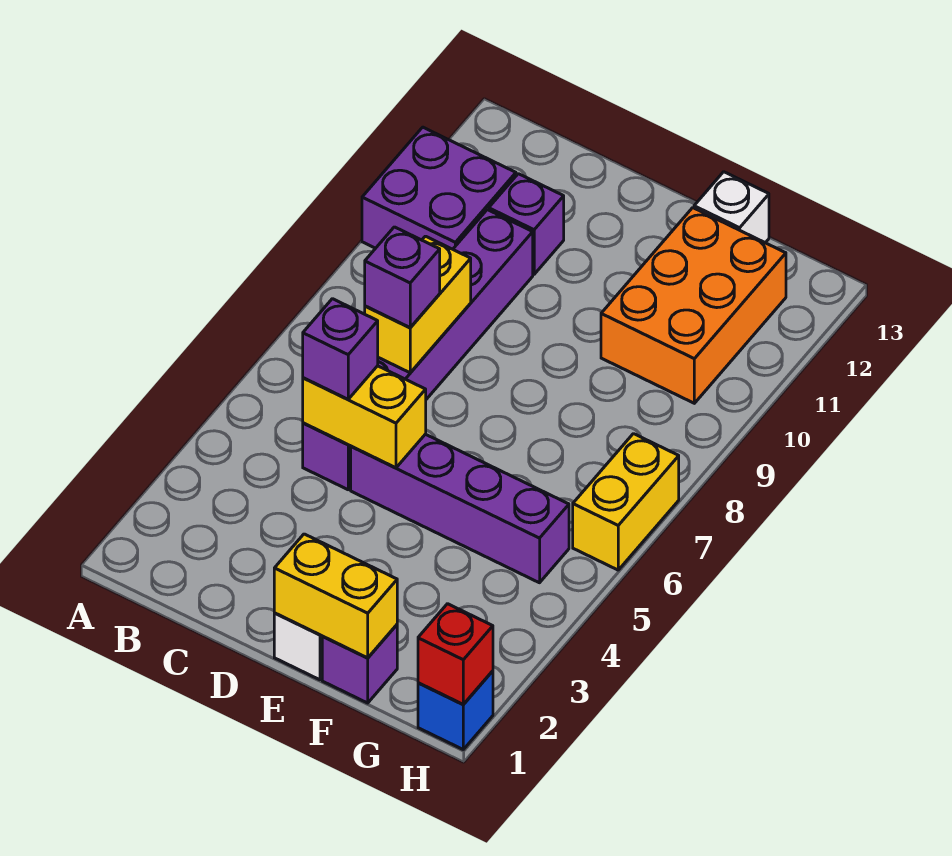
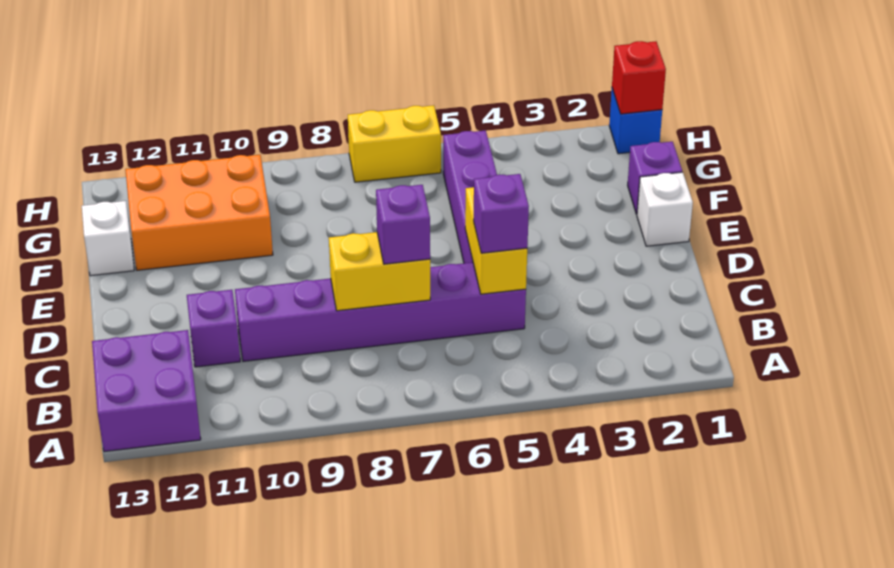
purple 2x2 brick [362,127,516,249] -> purple 2x2 brick moved to [92,330,201,452]
yellow 1x2 brick [274,534,397,658] -> none

